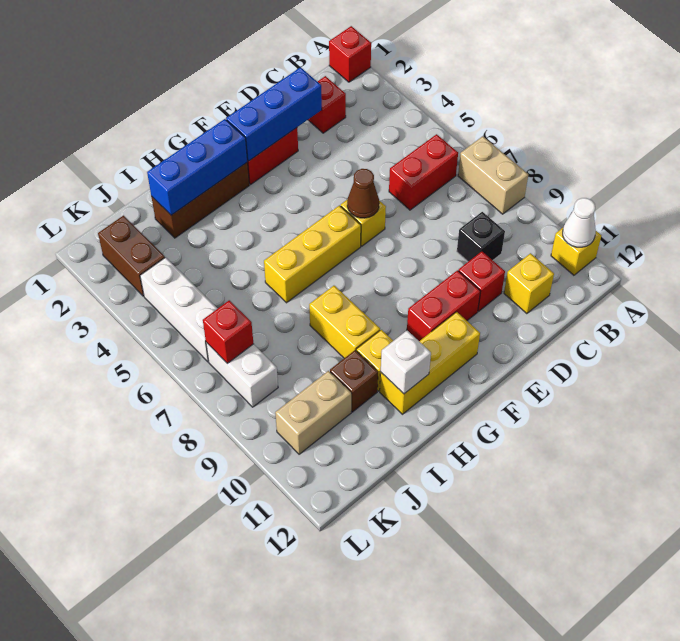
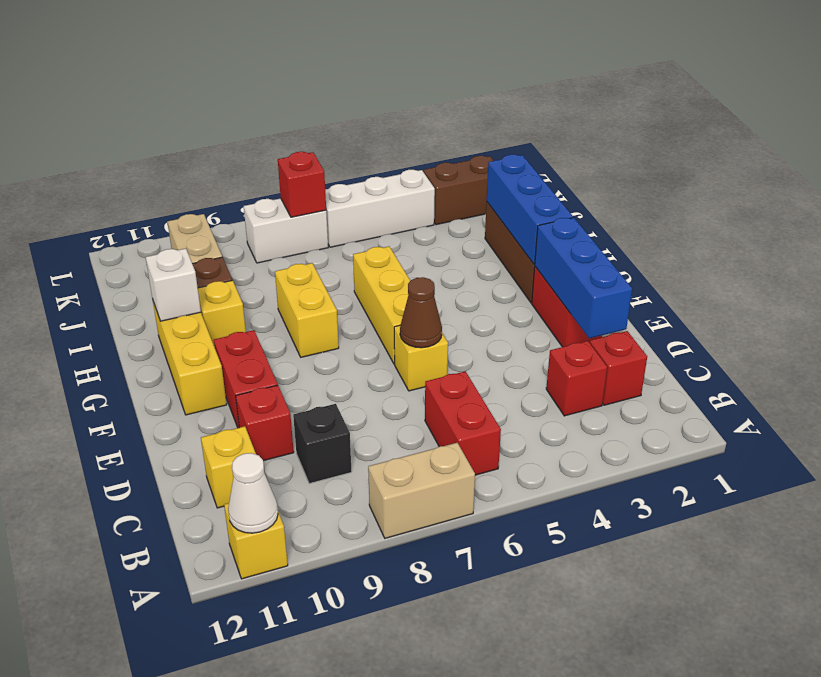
red 1x1 brick [329,26,371,82] -> red 1x1 brick moved to [546,341,607,416]
yellow 1x2 brick [309,286,380,358] -> yellow 1x2 brick turned to [275,263,339,357]

